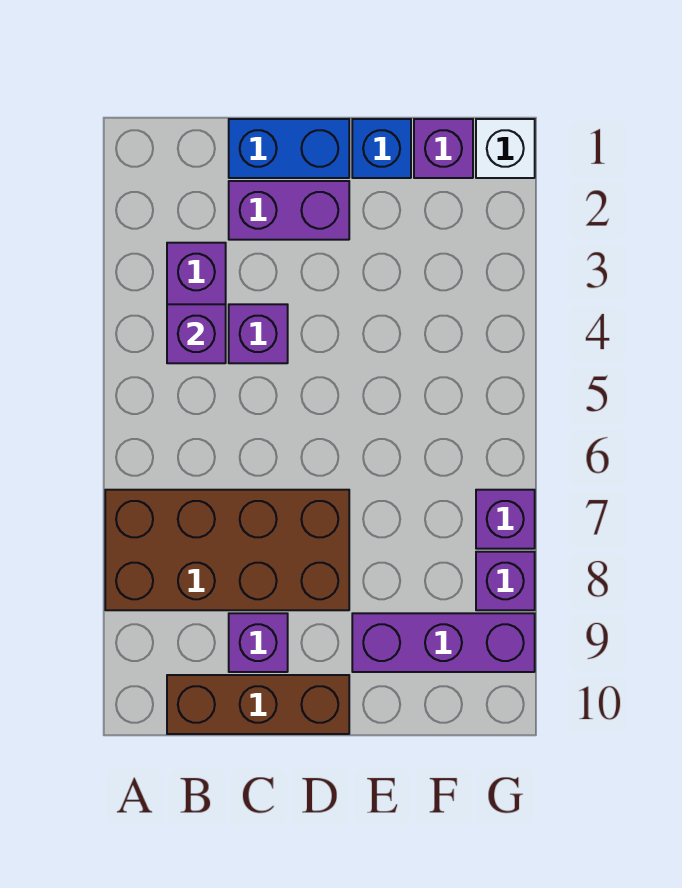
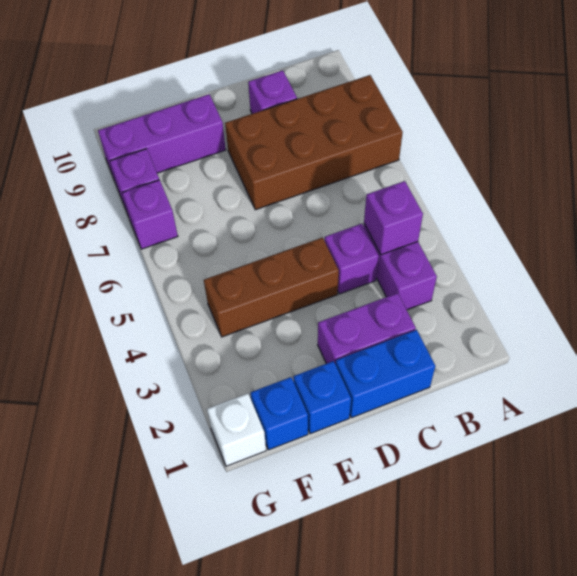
brown 1x3 brick [167,675,349,734] -> brown 1x3 brick moved to [204,238,339,337]
purple 1x1 brick [414,119,473,178] -> blue 1x1 brick [251,377,308,450]

